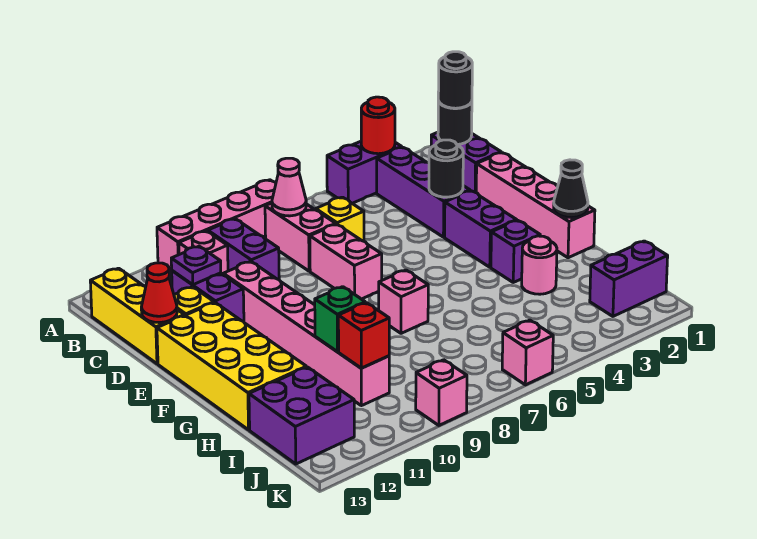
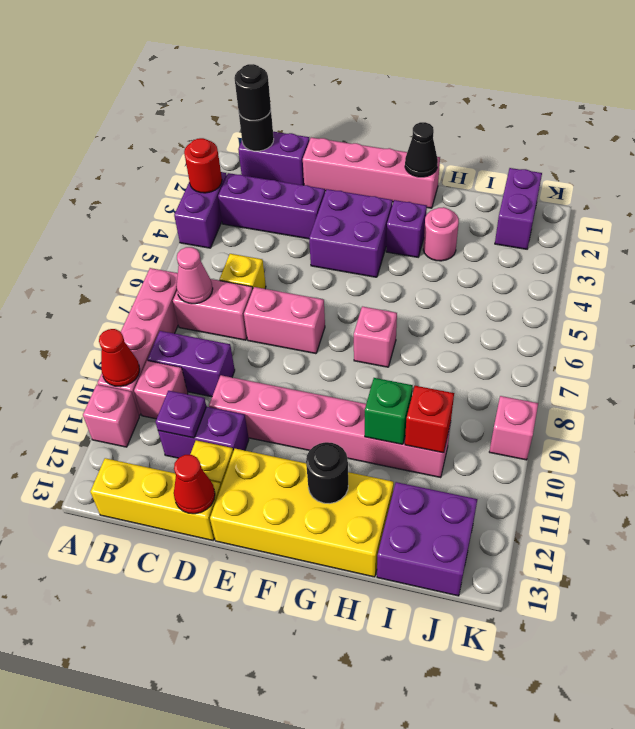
none -> red 1x1 cone [99,329,140,387]
black 1x1 round brick [429,140,463,197] -> black 1x1 round brick moved to [306,442,348,504]
purple 1x2 brick [445,191,517,267] -> purple 2x2 brick [309,189,392,277]
pink 1x1 brick [502,320,553,385] -> pink 1x1 brick moved to [83,385,139,447]

